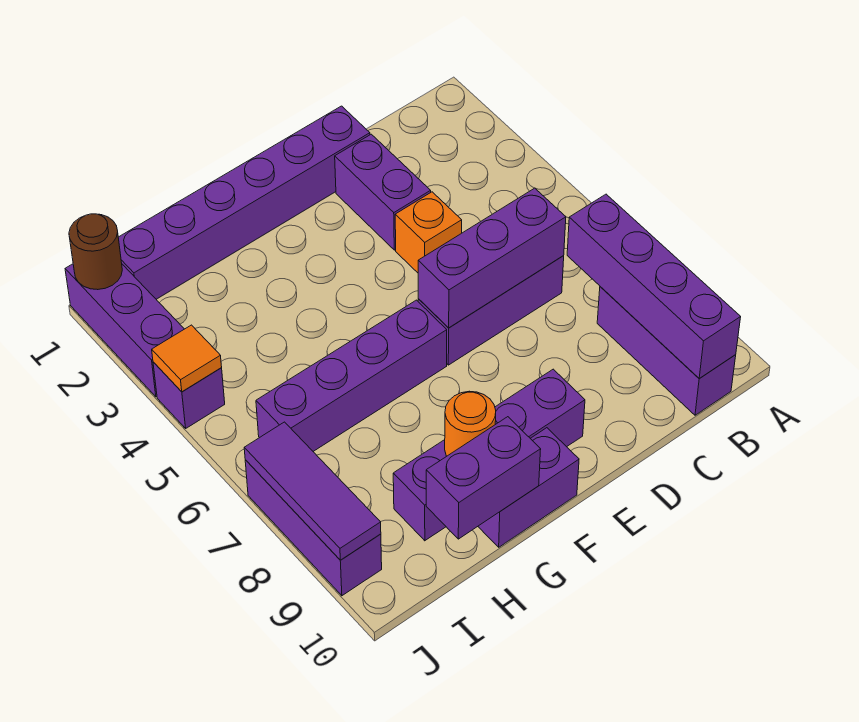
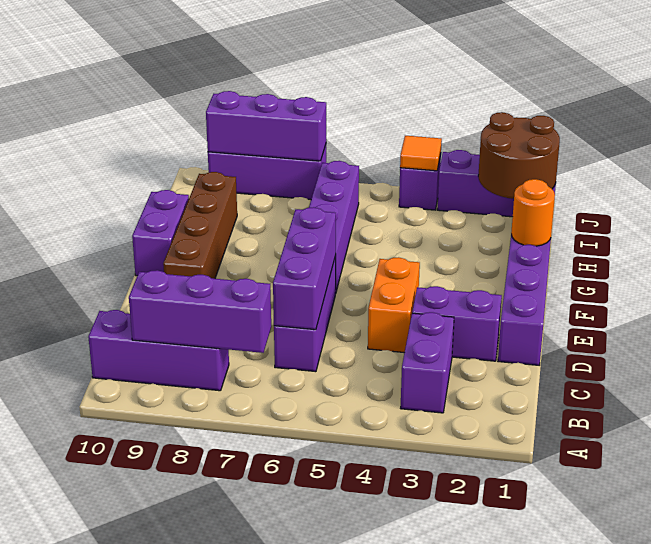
purple 1x4 brick [567,194,741,379] -> purple 1x3 brick [129,270,271,353]
orange 1x1 brick [395,192,462,273] -> orange 1x2 brick [368,257,420,353]
purple 1x4 brick [393,369,585,541] -> brown 1x4 brick [163,172,237,279]
orange 1x1 round brick [445,391,496,456] -> orange 1x1 round brick moved to [511,179,555,246]
purple 1x2 brick [426,417,541,539] -> purple 1x2 brick moved to [401,312,454,413]
brown 1x1 round brick [69,214,122,290] -> brown 2x2 round brick [478,112,560,199]
purple 1x3 tile [244,422,381,560] -> purple 1x3 brick [206,91,326,161]

